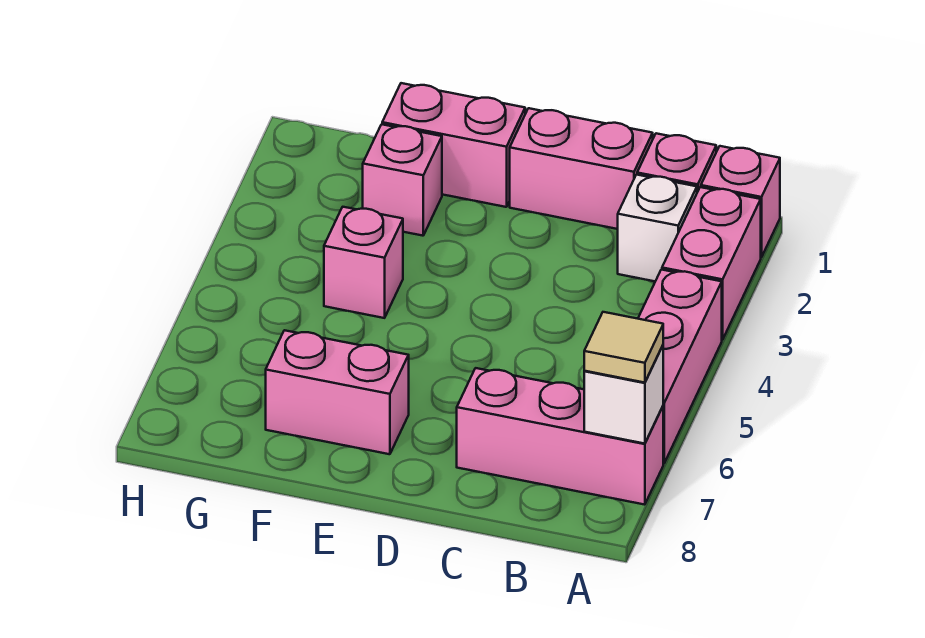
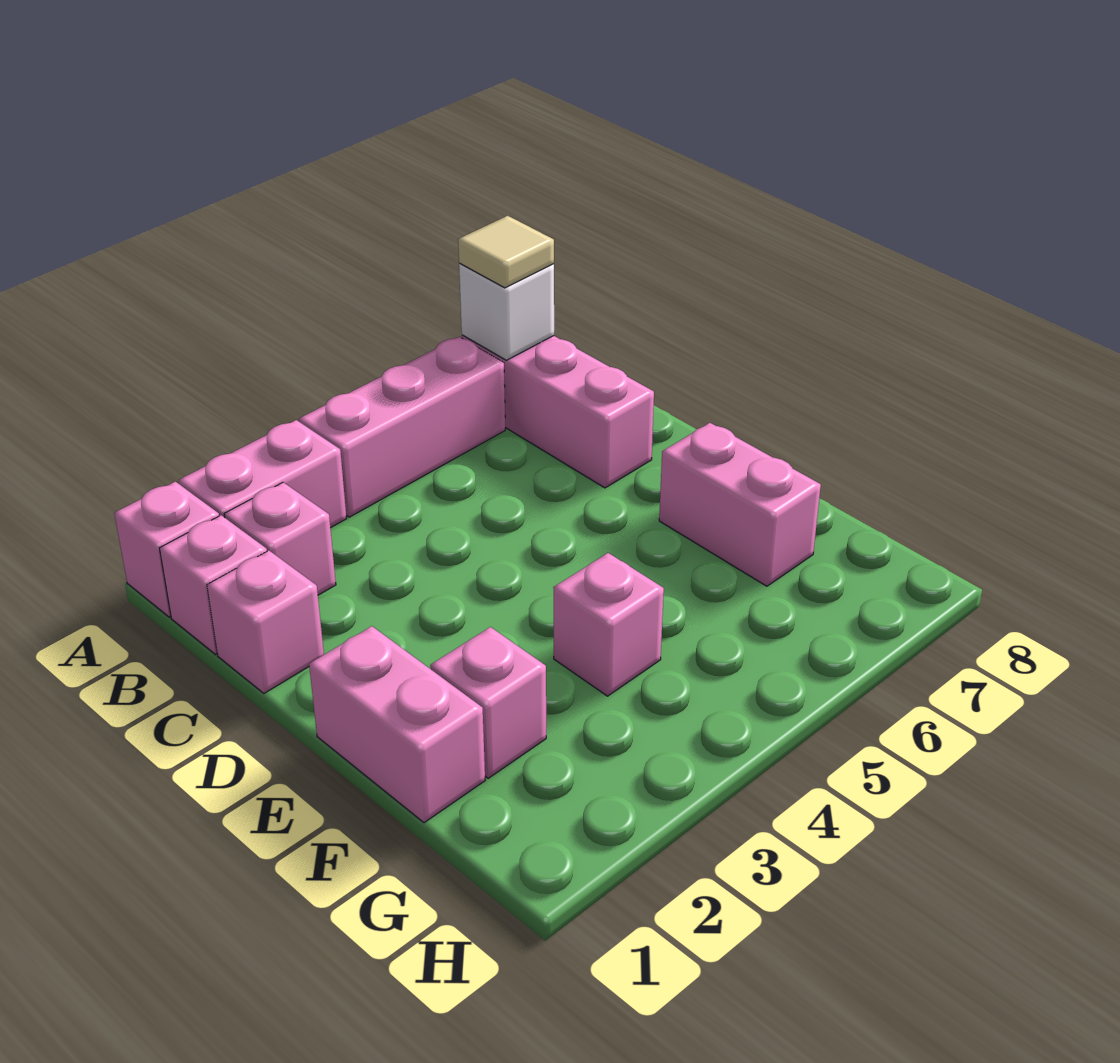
white 1x1 brick [618,175,697,281] -> pink 1x1 brick [224,482,336,595]
pink 1x2 brick [510,108,653,229] -> pink 1x1 brick [207,551,324,693]

